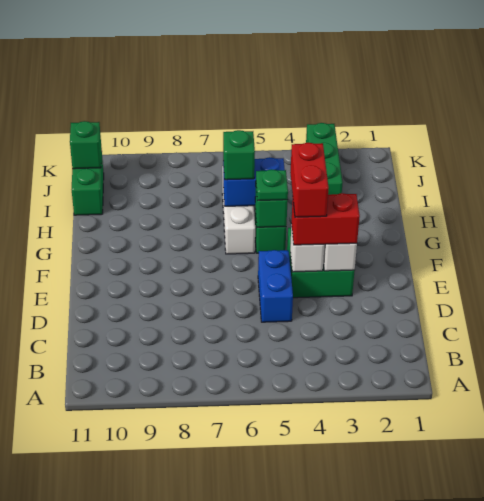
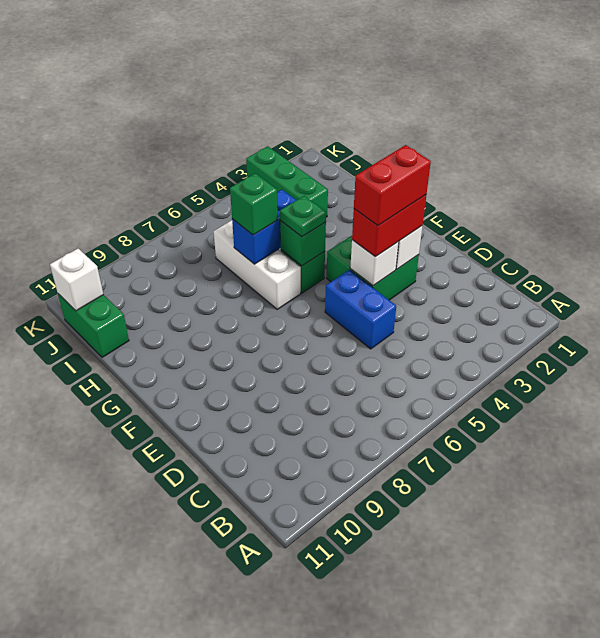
red 1x2 brick [290,143,329,217] -> red 1x2 brick turned to [354,145,431,226]
green 1x1 brick [70,121,102,169] -> white 1x1 brick [50,249,103,311]

